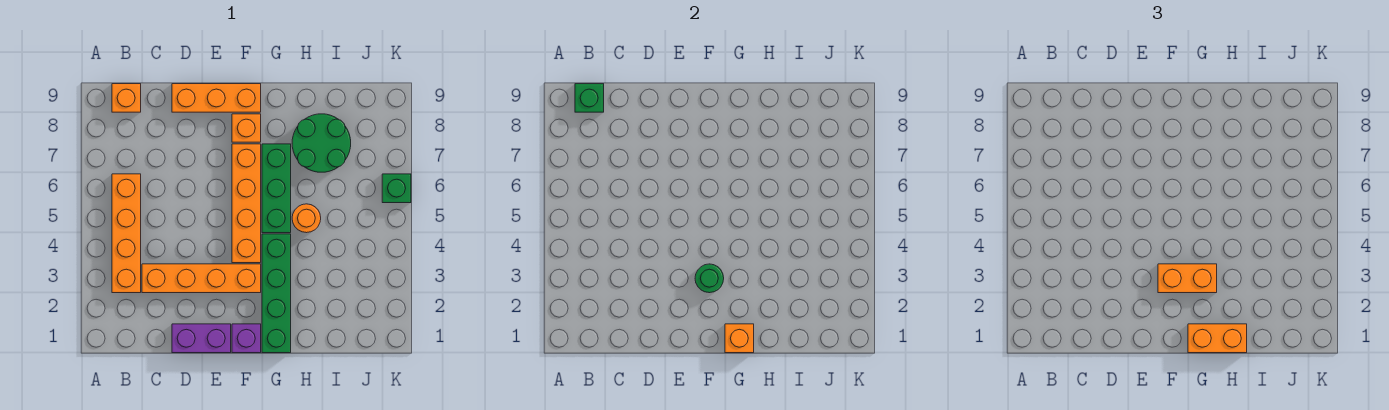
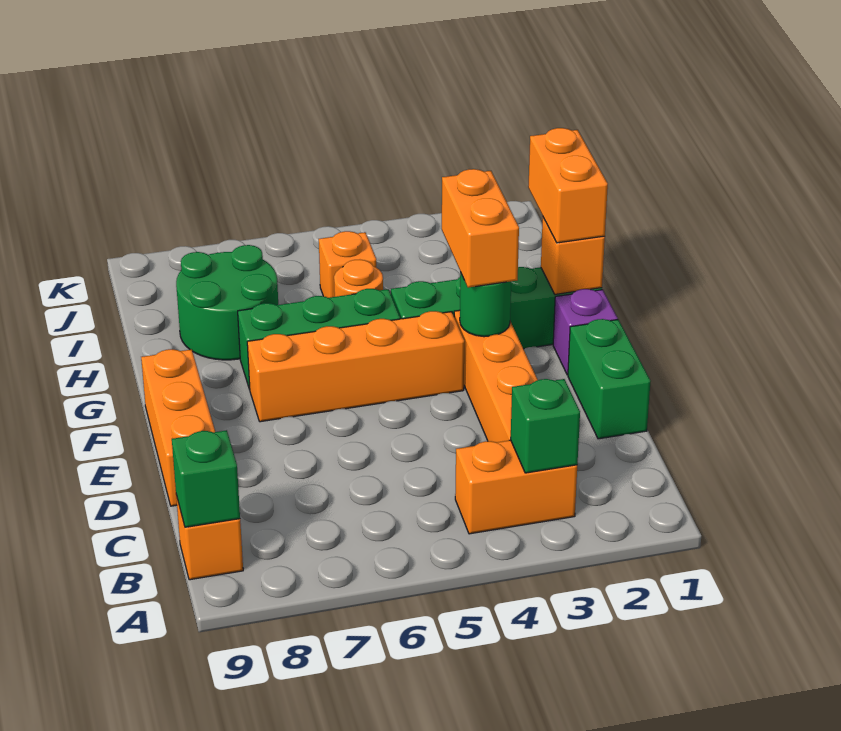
orange 1x4 brick [112,174,141,293] -> orange 1x2 brick [455,440,577,534]
purple 1x2 brick [172,324,231,353] -> green 1x2 brick [568,319,651,439]
orange 1x1 brick [232,114,261,142] -> orange 1x1 brick moved to [319,231,376,298]
green 1x1 brick [382,174,411,203] -> green 1x1 brick moved to [511,379,580,473]

